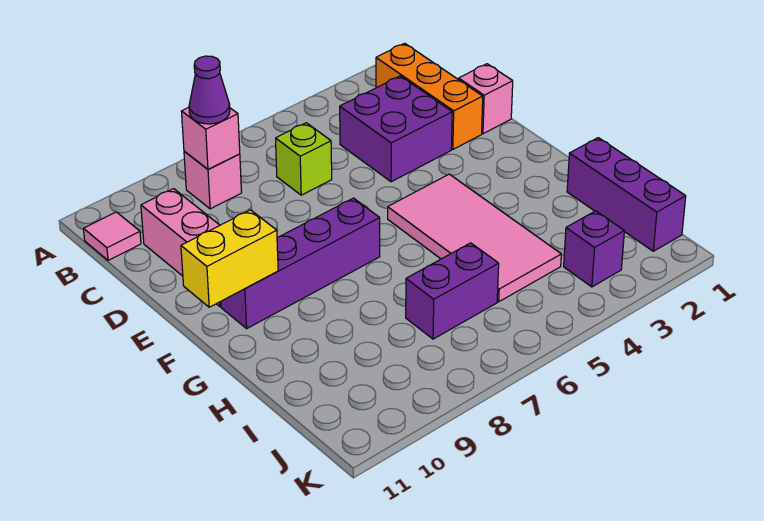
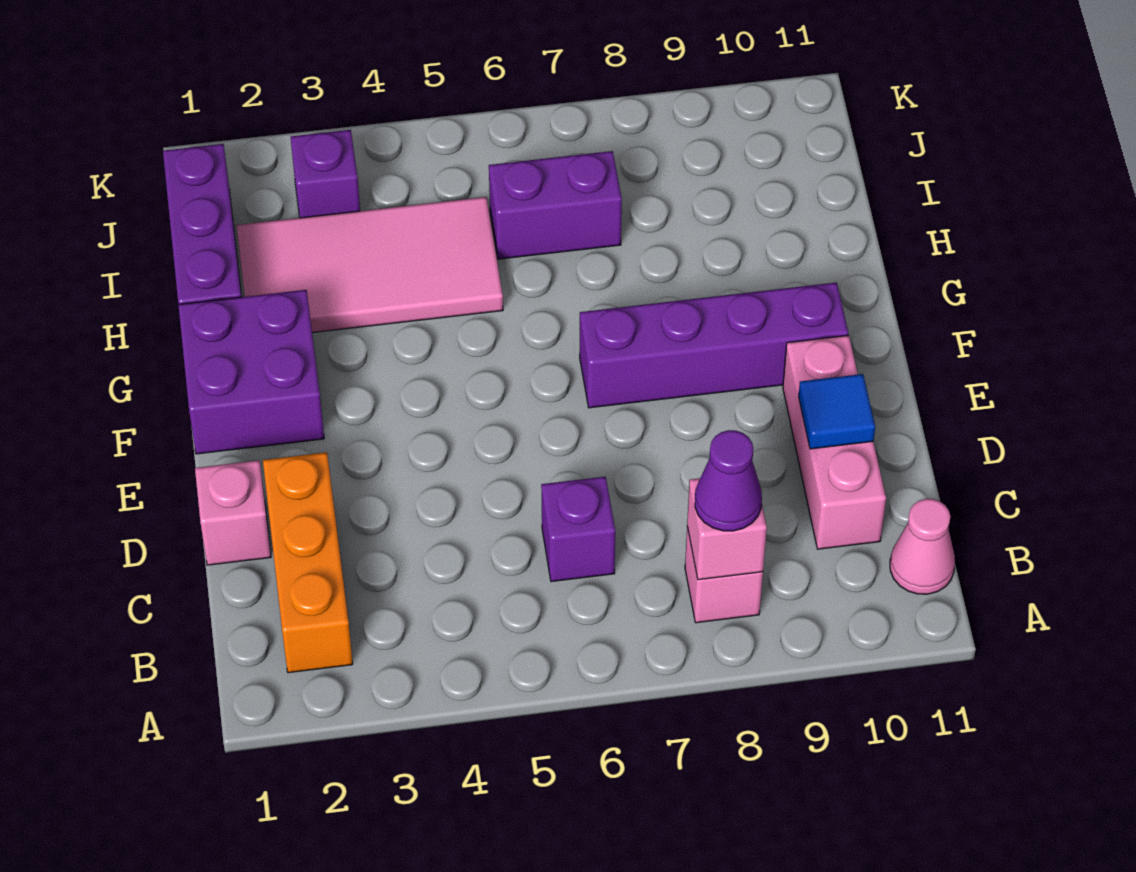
pink 1x1 tile [84,212,141,260] -> pink 1x1 cone [890,499,955,594]
purple 2x2 brick [340,76,452,182] -> purple 2x2 brick moved to [178,290,324,454]
lime 1x1 brick [276,123,332,195] -> purple 1x1 brick [541,477,615,582]
none -> blue 1x1 tile [799,374,875,449]
pink 2x4 tile [388,174,561,302] -> pink 2x4 tile turned to [236,197,503,333]
yellow 1x2 brick [181,210,278,307] -> none

